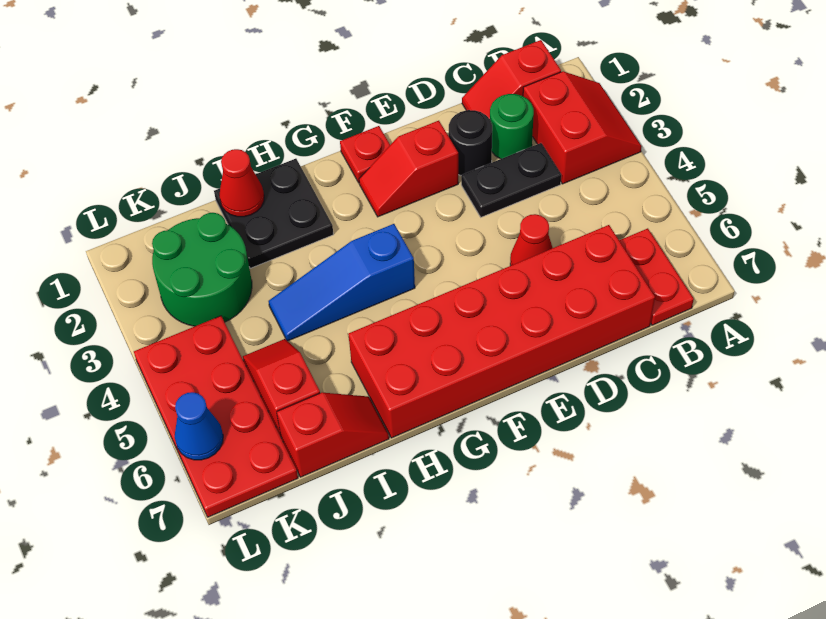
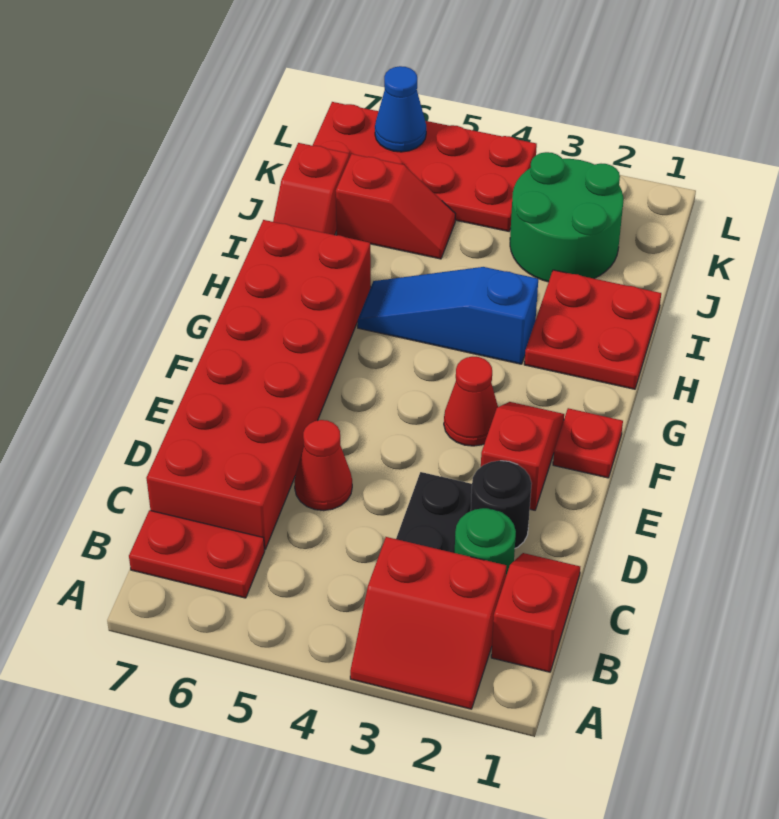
blue 1x3 slope [269,224,415,341] -> blue 1x3 slope turned to [358,267,538,364]
black 2x2 plate [214,159,333,268] -> red 2x2 plate [524,270,661,389]
red 1x1 cone [219,149,264,217] -> red 1x1 cone moved to [444,357,498,446]

